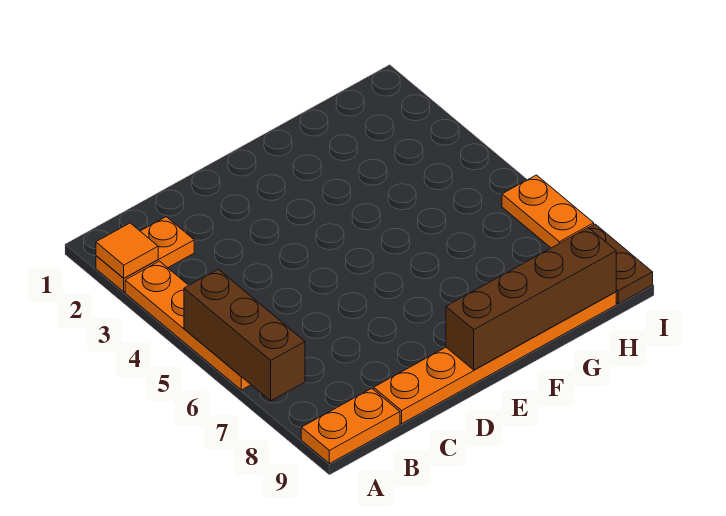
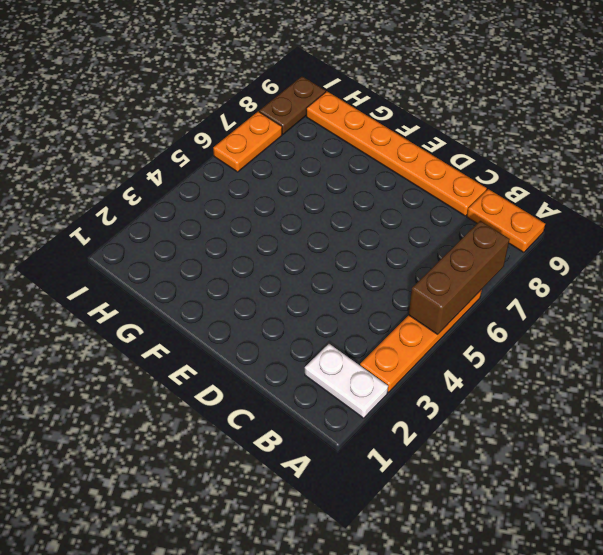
orange 1x2 plate [96,217,194,292] -> white 1x2 plate [305,344,388,418]
orange 1x1 tile [96,223,158,278] -> none
brown 1x4 brick [446,228,616,370] -> none

